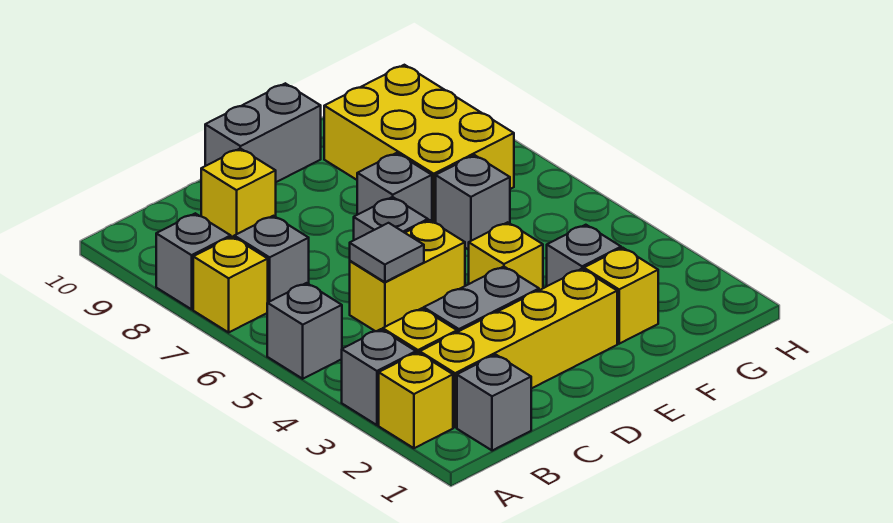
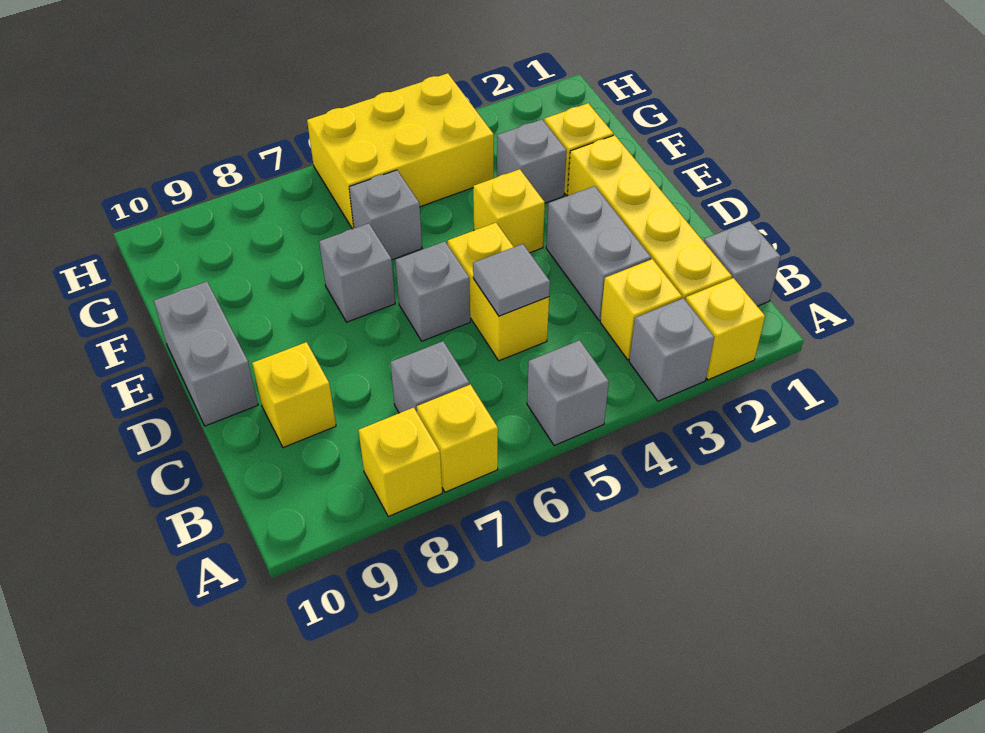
grey 1x1 brick [156,213,231,309] -> yellow 1x1 brick [359,407,442,516]
yellow 2x3 brick [324,65,514,223] -> yellow 2x3 brick moved to [307,73,494,229]

